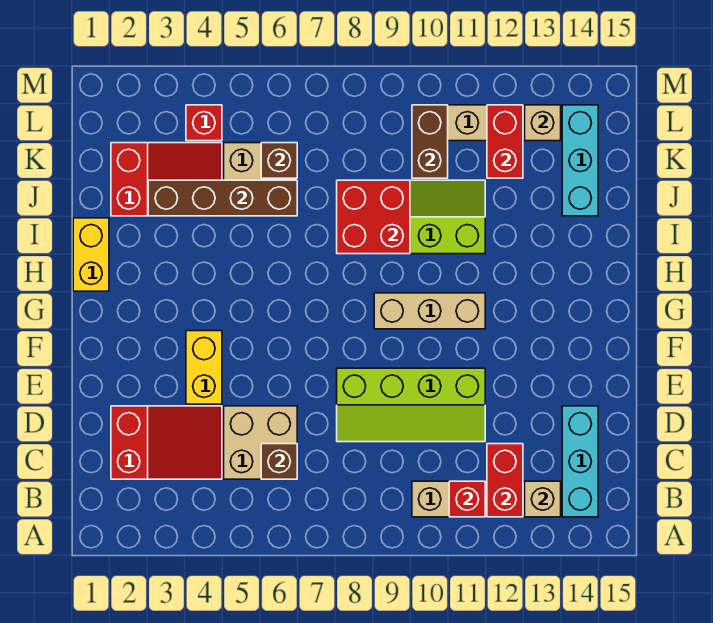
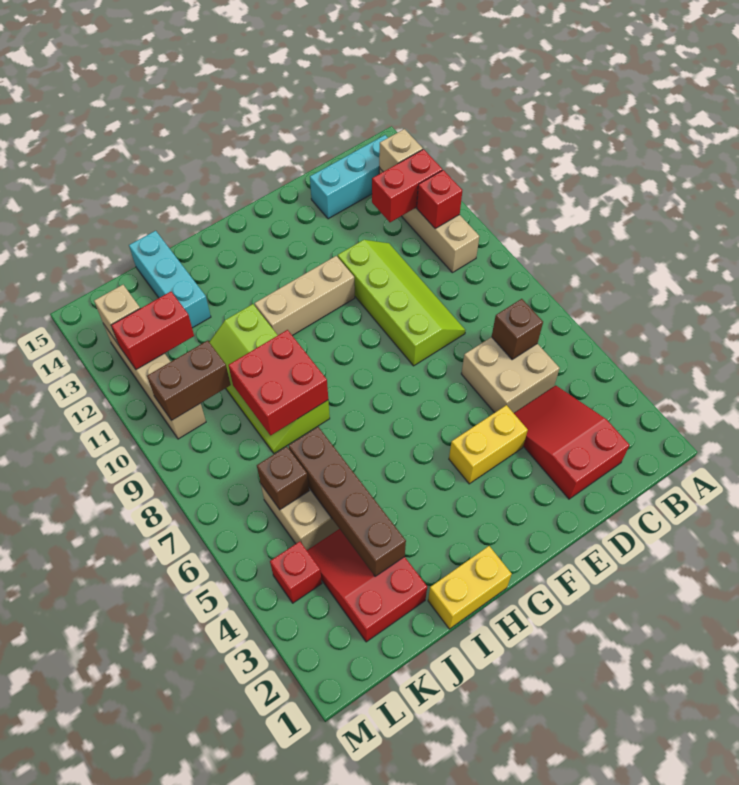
tan 1x3 brick [374,293,485,329] -> tan 1x3 brick turned to [255,256,355,336]
cyan 1x3 brick [562,105,598,216] -> cyan 1x3 brick turned to [129,231,211,328]

